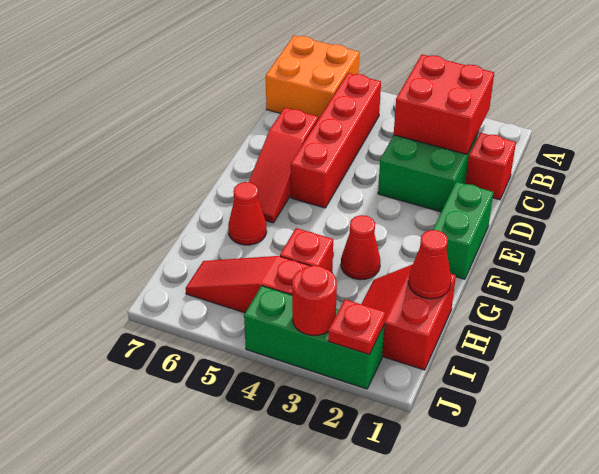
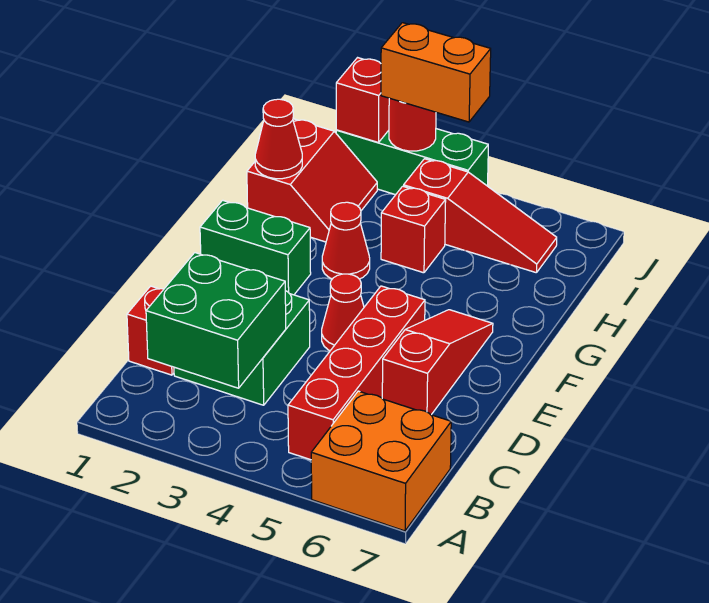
red 2x2 brick [394,55,494,154] -> green 2x2 brick [146,253,286,388]
green 1x2 brick [433,182,493,279] -> green 1x2 brick turned to [200,200,311,295]
red 1x1 cone [228,182,267,245] -> red 1x1 cone moved to [322,274,364,351]
red 1x1 plate [328,299,385,354] -> red 1x1 brick [336,58,389,143]
none -> orange 1x2 brick [381,23,491,122]

